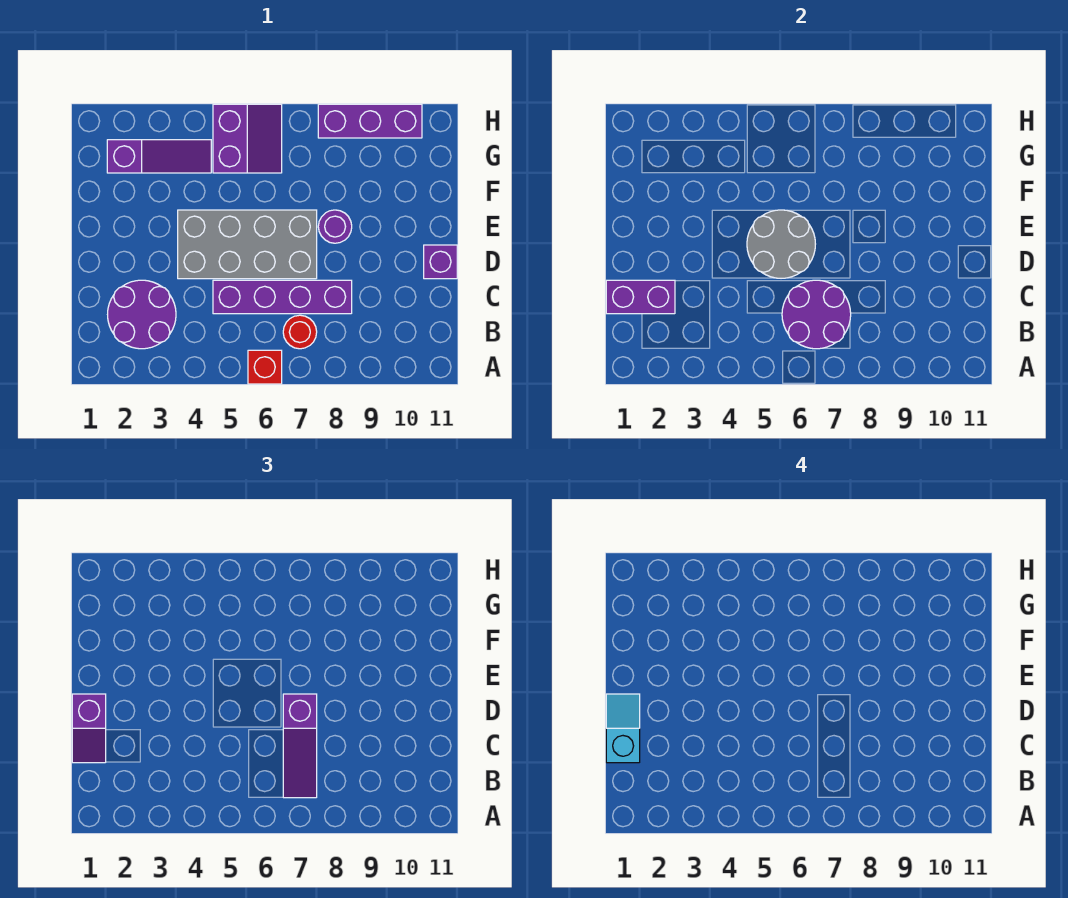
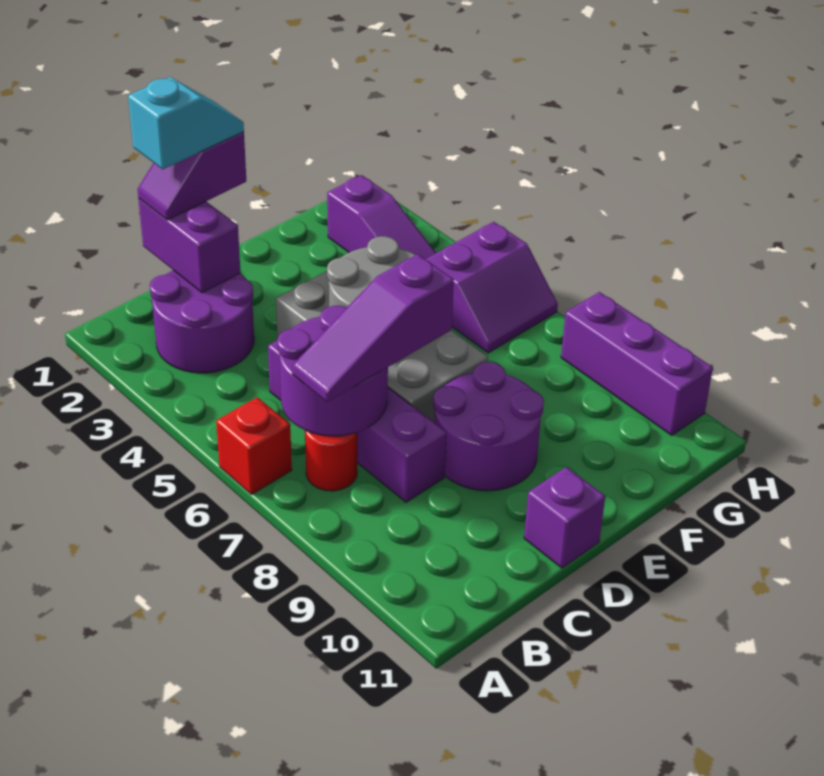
purple 1x1 round brick [318,210,352,243] -> purple 2x2 round brick [433,362,544,491]

